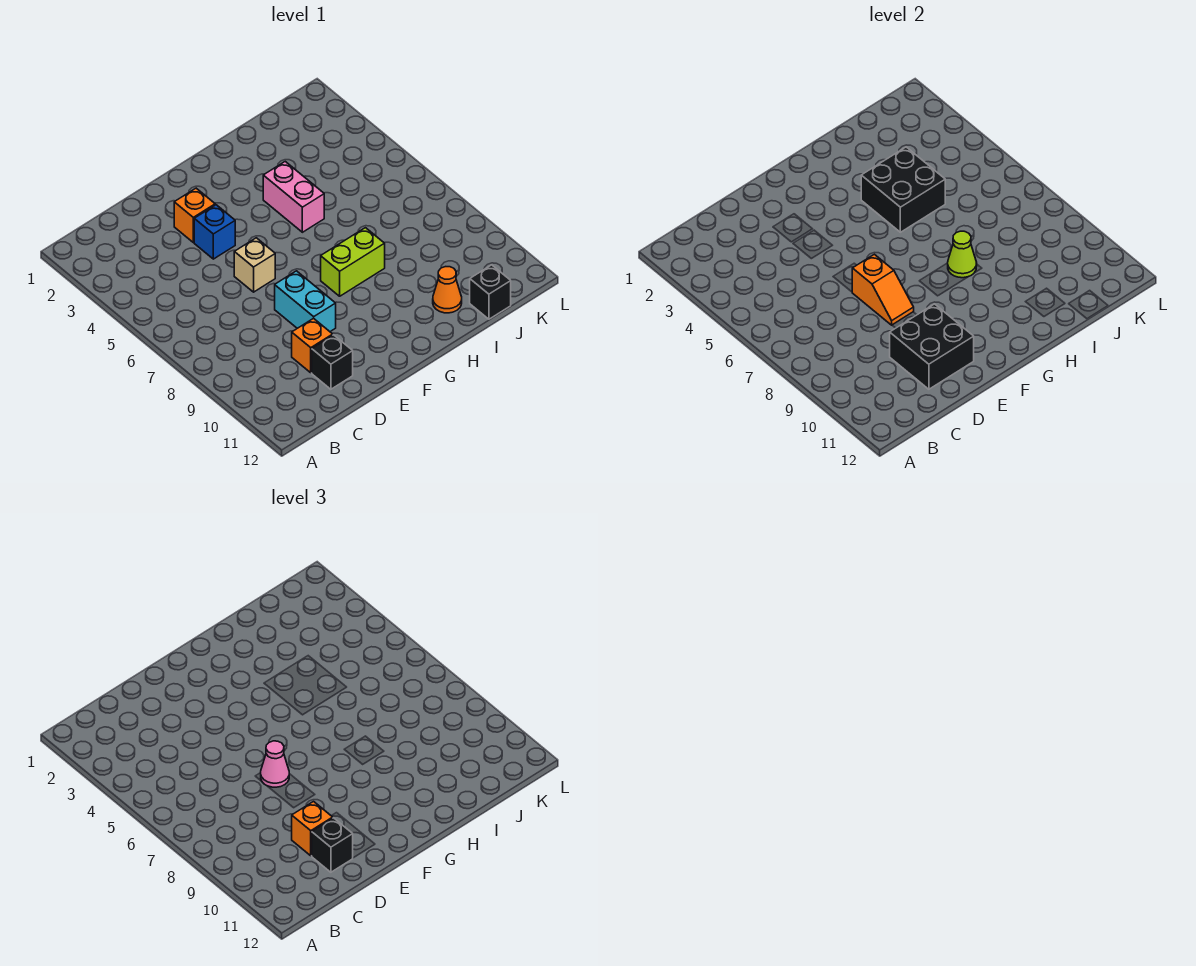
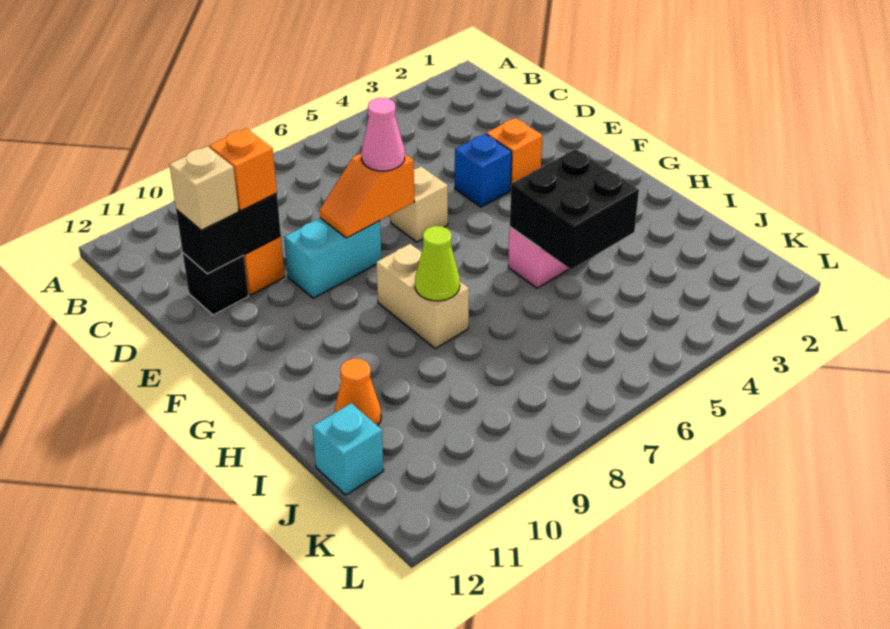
black 2x2 brick [890,304,974,389] -> black 1x2 brick [176,193,281,274]
black 1x1 brick [311,818,353,872] -> tan 1x1 brick [169,146,239,230]
lime 1x2 brick [321,228,385,296] -> tan 1x2 brick [376,244,469,349]
black 1x1 brick [470,265,511,319] -> cyan 1x1 brick [312,403,384,495]

